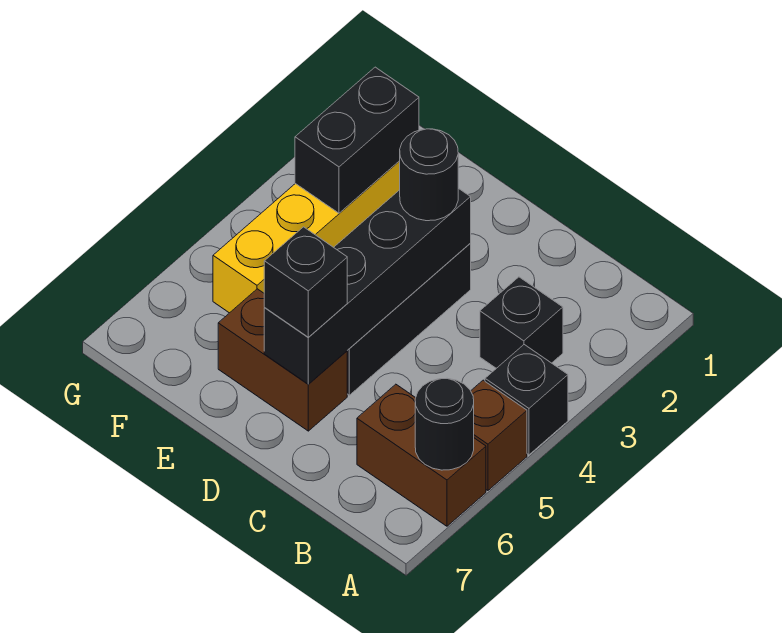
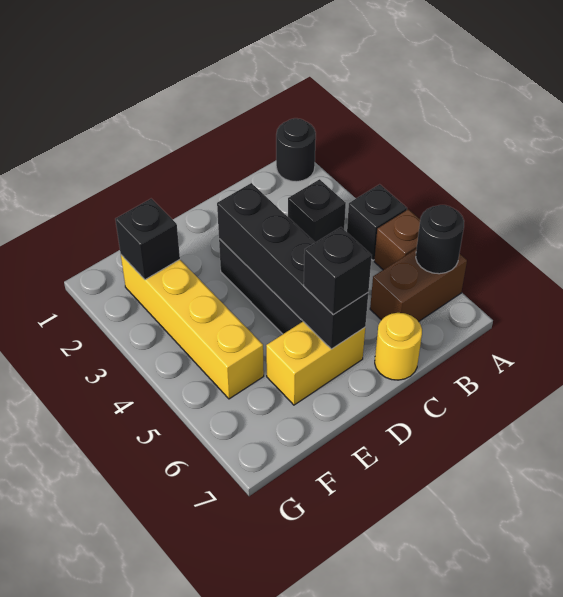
none -> yellow 1x1 round brick [375,313,422,380]
black 1x1 round brick [400,129,458,221] -> black 1x1 round brick moved to [276,118,316,182]
brown 1x2 brick [218,289,347,431] -> yellow 1x2 brick [266,322,365,405]
black 1x2 brick [295,67,419,213] -> black 1x1 brick [115,199,180,280]

